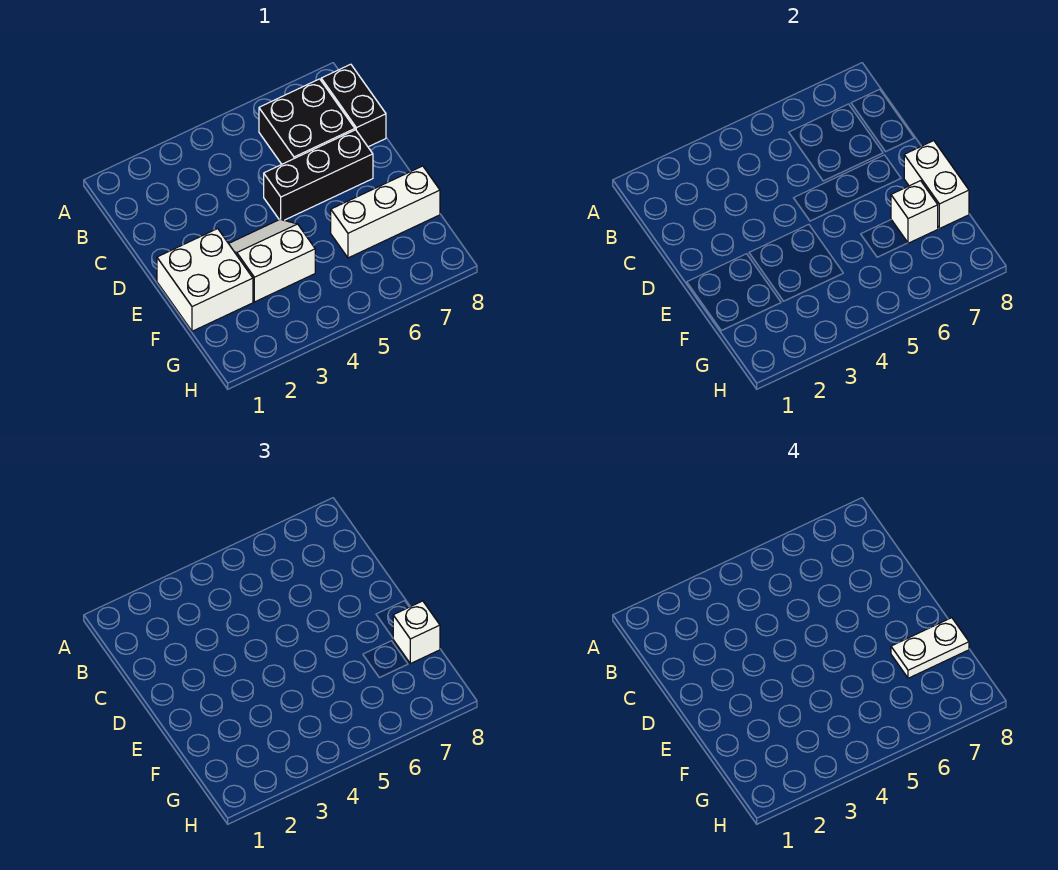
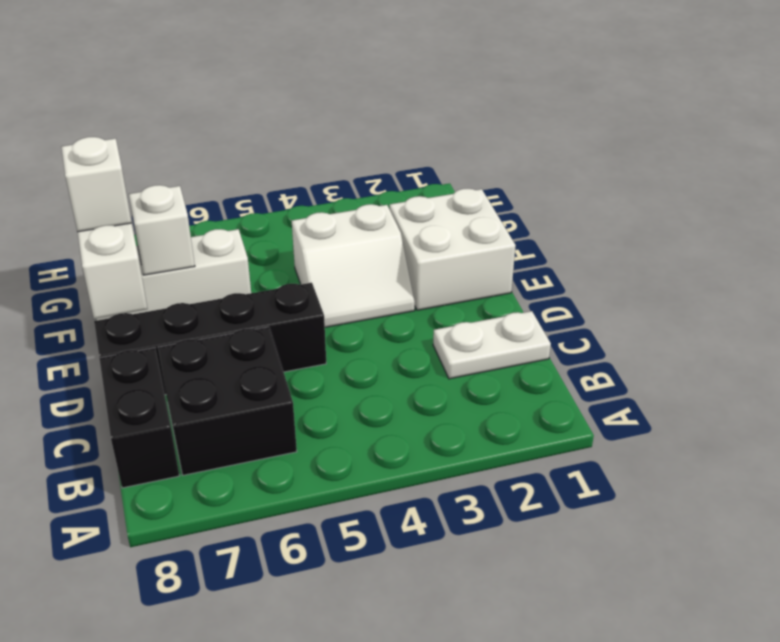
black 1x3 brick [264,130,373,220] -> black 1x4 brick [94,283,326,395]
white 1x2 plate [891,618,969,678] -> white 1x2 plate moved to [433,311,551,379]

